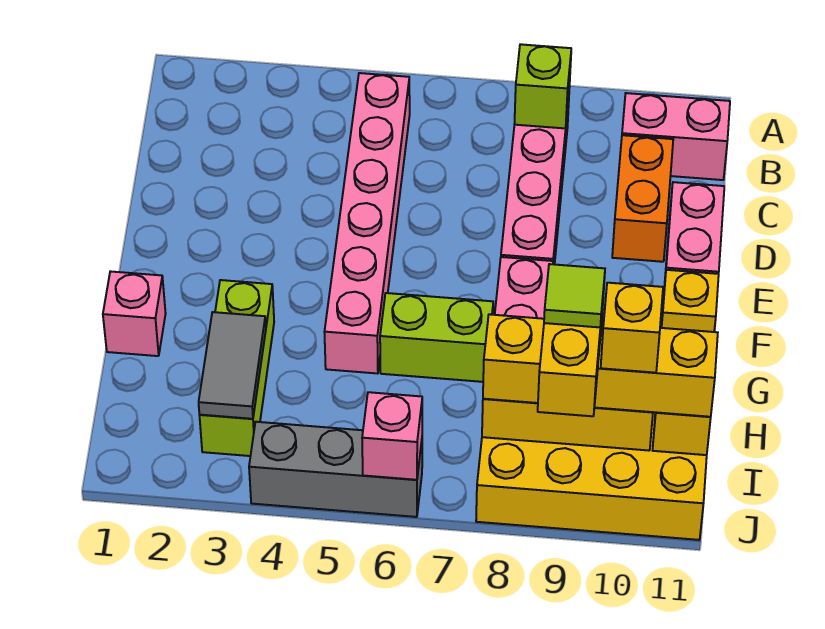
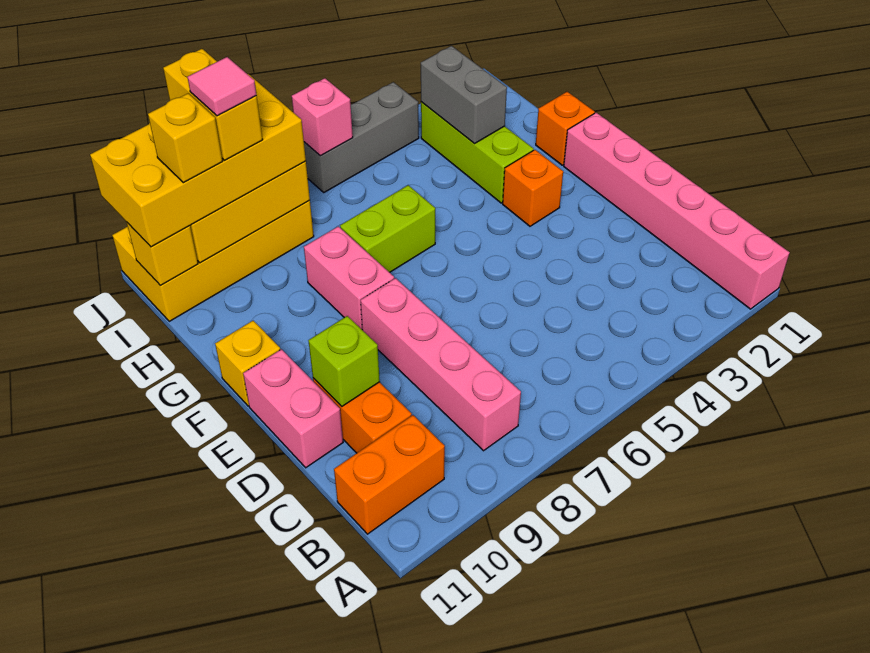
pink 1x6 brick [324,73,410,374] -> pink 1x6 brick moved to [564,113,790,309]
lime 1x1 brick [514,44,571,128] -> lime 1x1 brick moved to [308,316,380,406]
pink 1x2 brick [622,93,730,180] -> orange 1x2 brick [334,415,445,534]
none -> orange 1x1 brick [503,150,563,226]
pink 1x1 brick [103,271,166,356] -> orange 1x1 brick [536,92,595,165]
grey 1x2 tile [199,312,266,419] -> grey 1x2 brick [421,46,507,144]
yellow 1x4 brick [483,314,718,417] -> yellow 2x4 brick [90,74,306,247]
lime 1x1 tile [544,264,605,327] -> pink 1x1 tile [187,57,256,116]

